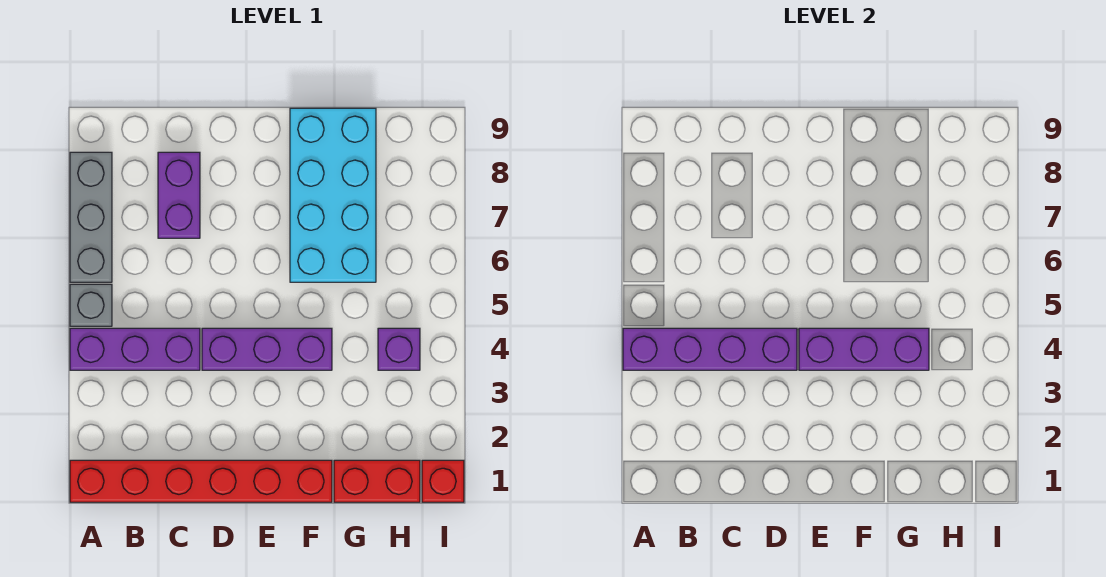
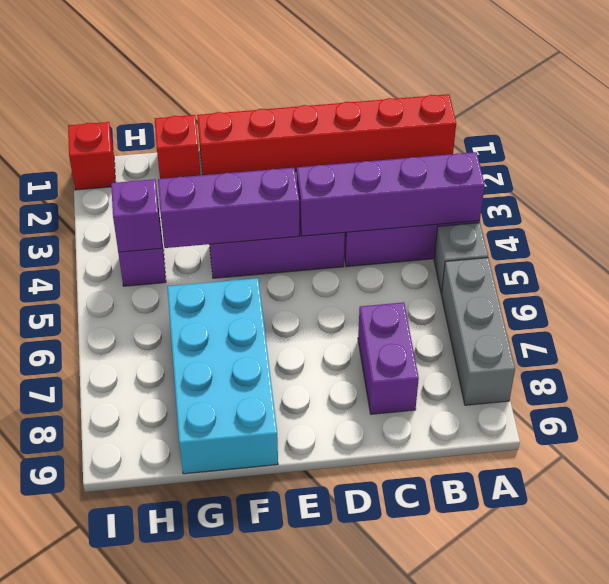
red 1x2 brick [334,460,420,502] -> red 1x1 brick [155,115,201,179]
none -> purple 1x1 brick [111,179,162,252]

